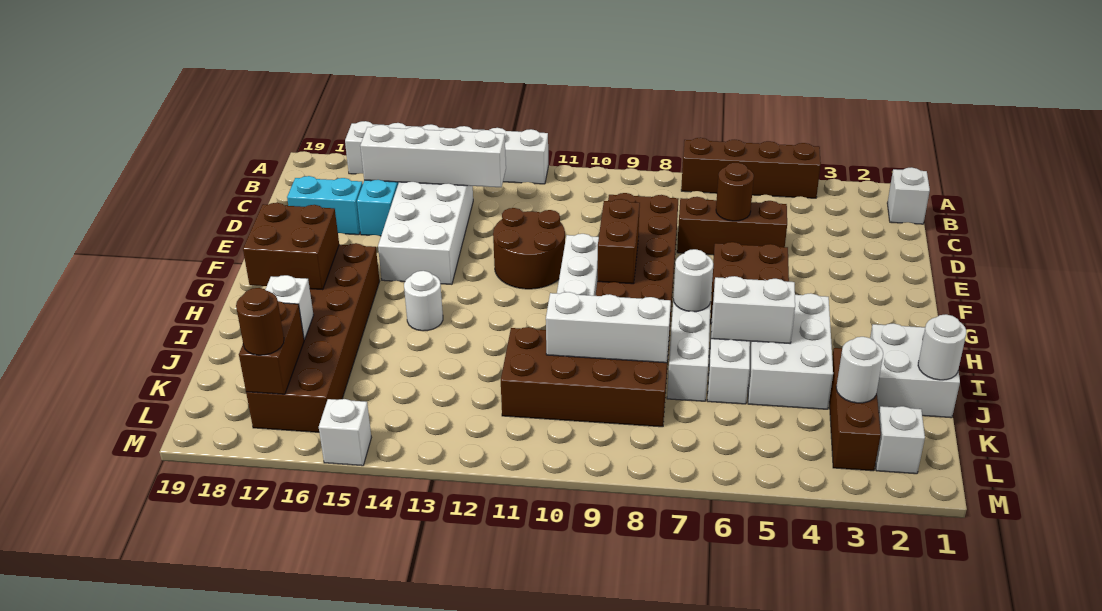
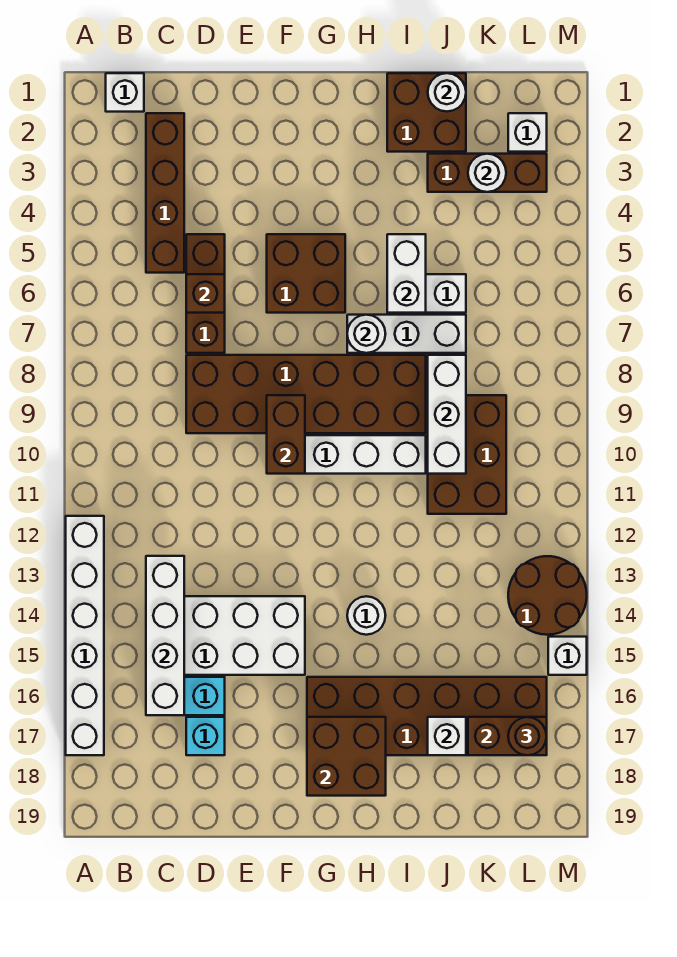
brown 1x4 brick [681,138,821,198] -> brown 1x4 brick moved to [146,113,184,273]
brown 1x1 round brick [716,163,754,221] -> brown 1x1 brick [186,274,225,313]
cyan 1x2 brick [287,176,363,235] -> cyan 1x1 brick [186,717,225,755]
brown 2x2 round brick [493,208,565,289] -> brown 2x2 round brick moved to [508,556,587,635]
brown 1x2 brick [597,199,640,284] -> brown 1x2 brick turned to [267,395,305,474]
white 2x3 brick [748,293,833,409] -> none
white 2x2 brick [870,323,960,418] -> brown 2x2 brick [387,73,466,152]
brown 2x4 brick [501,327,669,427] -> brown 2x3 brick [428,395,506,514]

